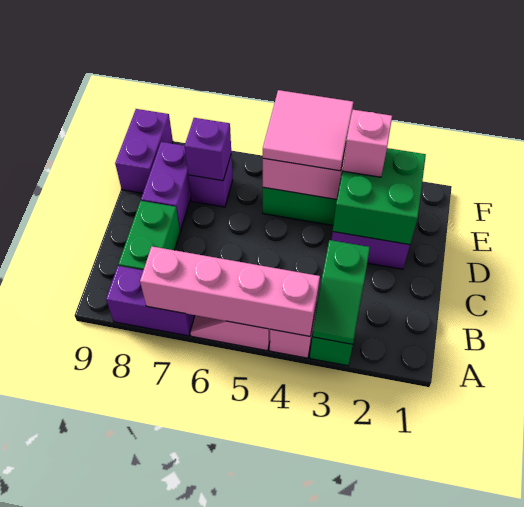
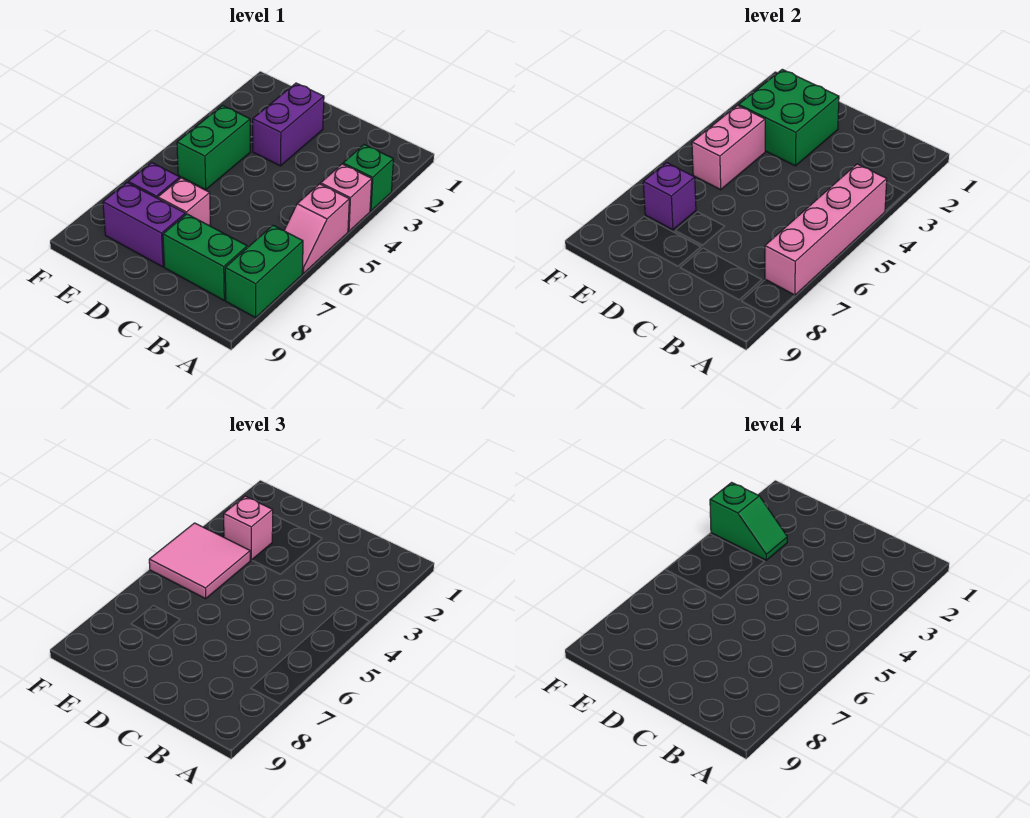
green 1x2 slope [312,240,370,344] -> green 1x2 slope moved to [710,483,787,560]
purple 1x2 brick [106,266,195,336] -> green 1x2 brick [225,225,303,318]
none -> pink 1x1 brick [158,178,211,226]
purple 1x2 brick [115,109,173,193] -> none

